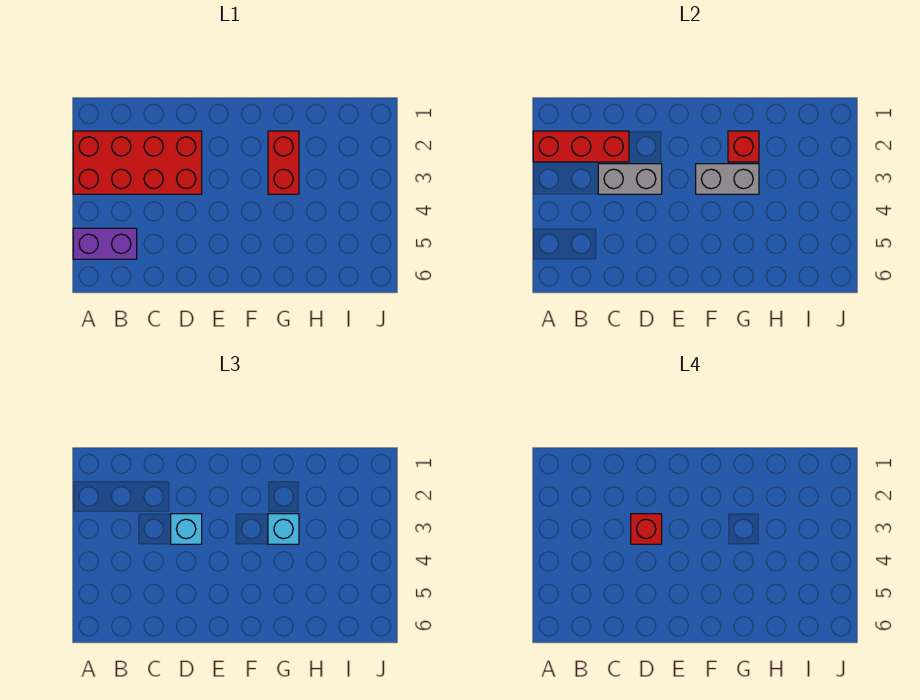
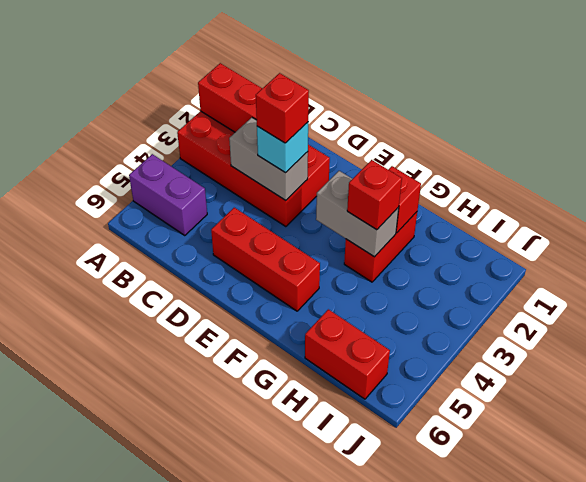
none -> red 1x3 brick [211,208,320,311]
cyan 1x1 brick [268,514,299,544] -> red 1x1 brick [347,160,402,230]
none -> red 1x2 brick [305,309,390,399]

